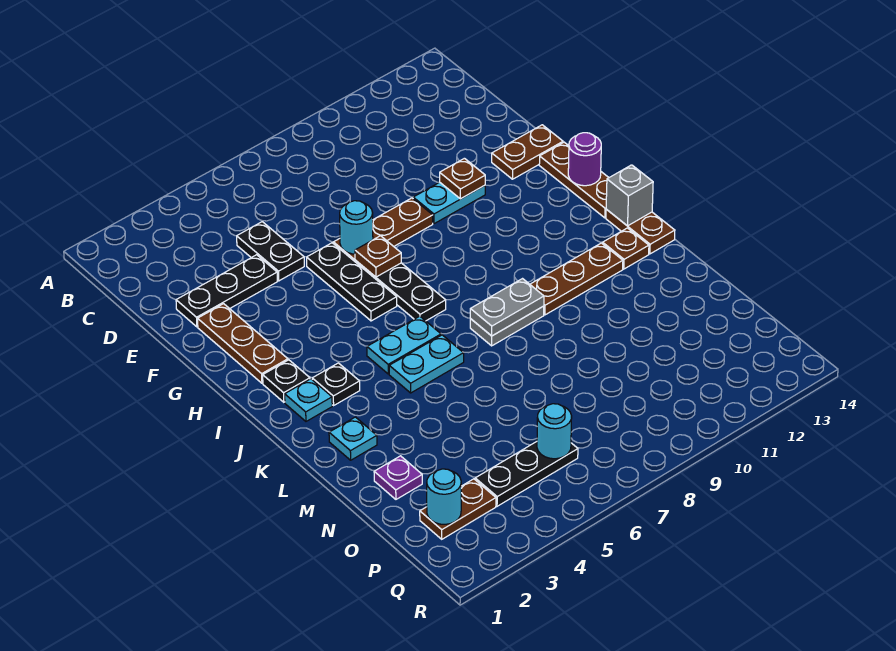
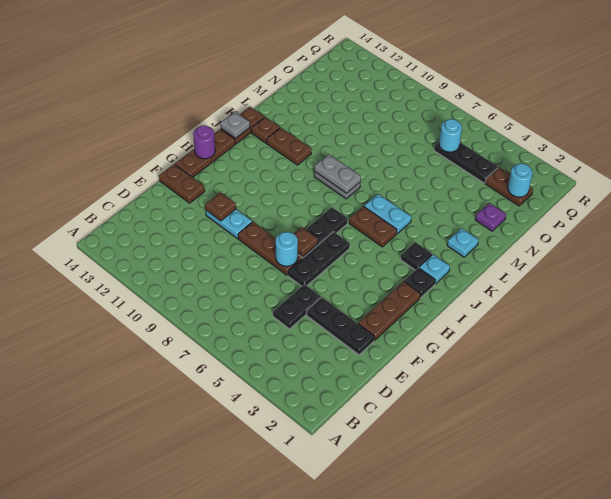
cyan 1x2 plate [367,316,441,374] -> brown 1x2 plate [349,206,397,247]
grey 1x1 brick [606,165,653,226] -> grey 1x1 plate [221,112,250,138]
brown 1x3 plate [530,243,623,315] -> brown 1x2 plate [267,128,311,165]

